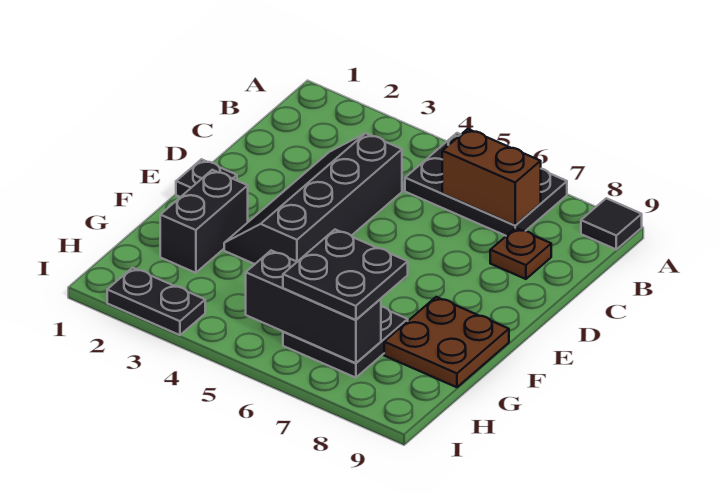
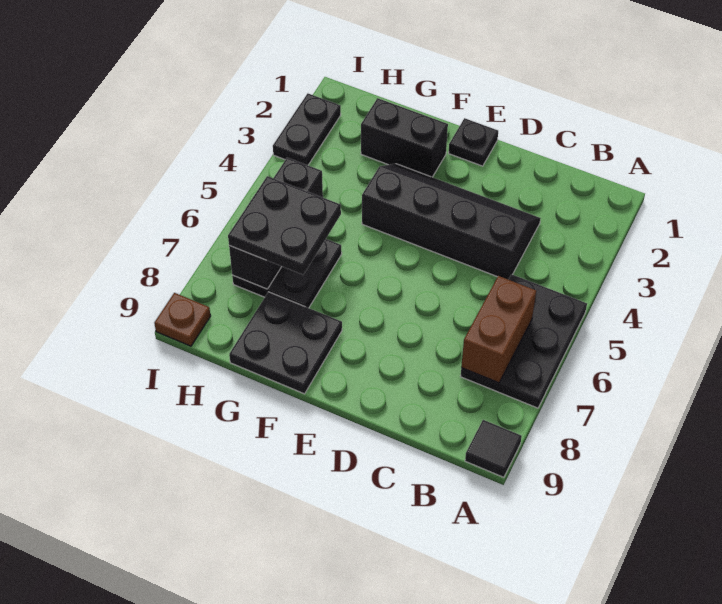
brown 1x1 plate [490,228,551,279] -> brown 1x1 plate moved to [154,293,211,346]
brown 2x2 plate [384,297,509,387] -> black 2x2 plate [229,292,342,394]

